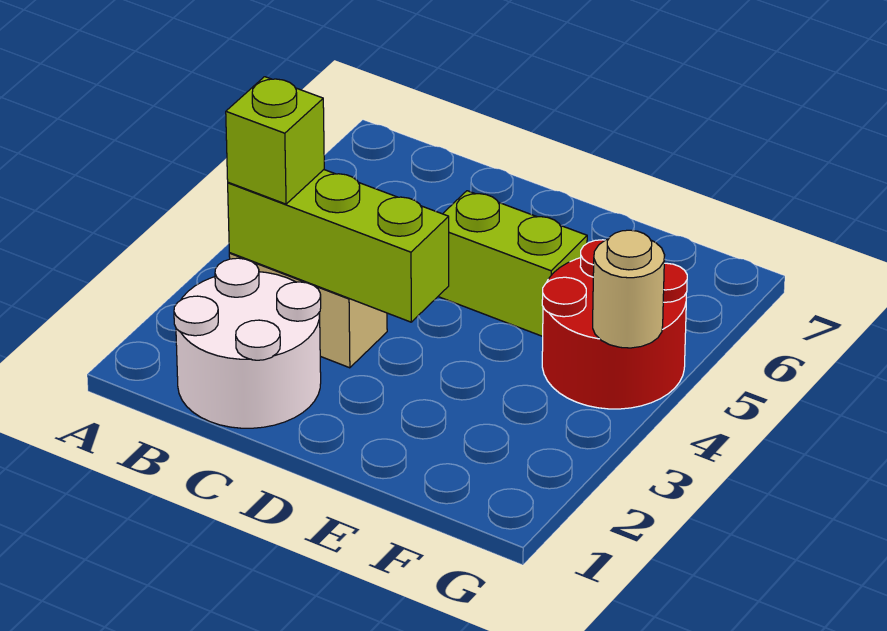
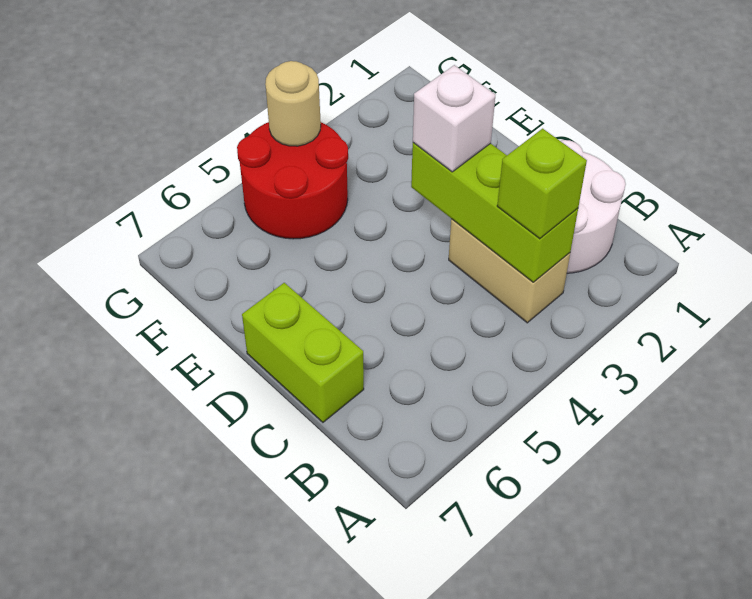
none -> white 1x1 brick [413,65,495,172]
lime 1x2 brick [438,191,587,336] -> lime 1x2 brick moved to [242,283,364,422]

